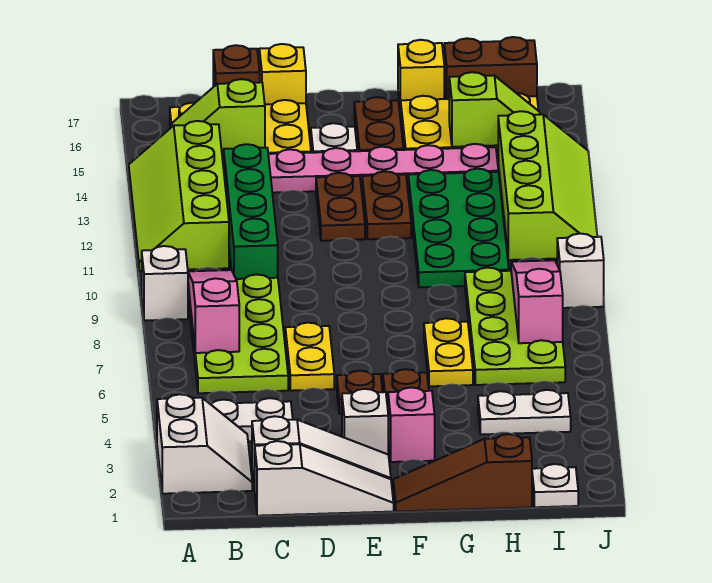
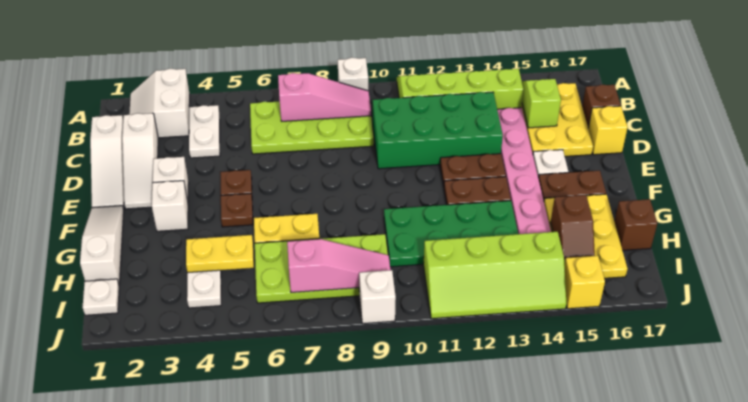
white 2x2 slope [157,394,252,494] -> white 2x2 slope turned to [129,69,190,138]
green 1x4 brick [224,144,278,279] -> green 2x4 brick [373,92,503,169]
yellow 1x2 plate [285,323,334,391] -> yellow 1x2 plate moved to [186,235,254,273]
brown 1x3 slope [393,434,532,511] -> white 1x3 slope [80,206,124,285]
pink 1x1 brick [388,387,435,462] -> white 1x1 brick [152,181,188,231]
yellow 1x1 brick [398,40,444,114] -> yellow 1x1 brick moved to [564,256,605,309]
lime 1x2 slope [449,72,540,147] -> brown 1x2 slope [550,195,595,265]
brown 1x2 brick [444,37,537,99] -> brown 1x1 brick [614,199,657,250]

